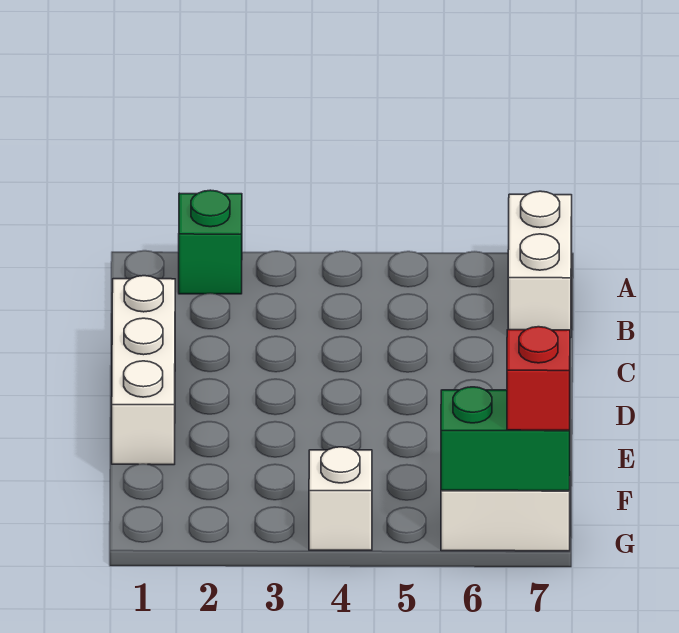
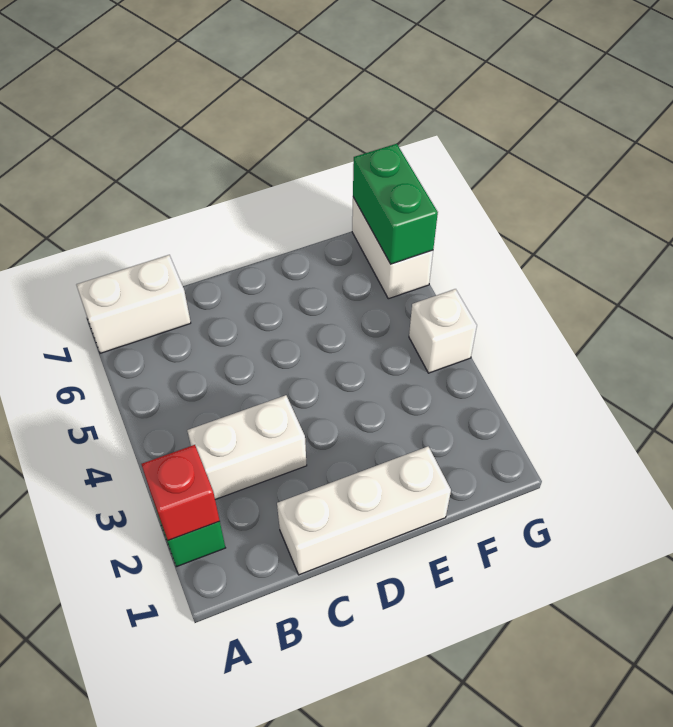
none -> white 1x2 brick [187,395,307,500]
red 1x1 brick [507,327,570,430] -> red 1x1 brick moved to [141,445,220,540]

